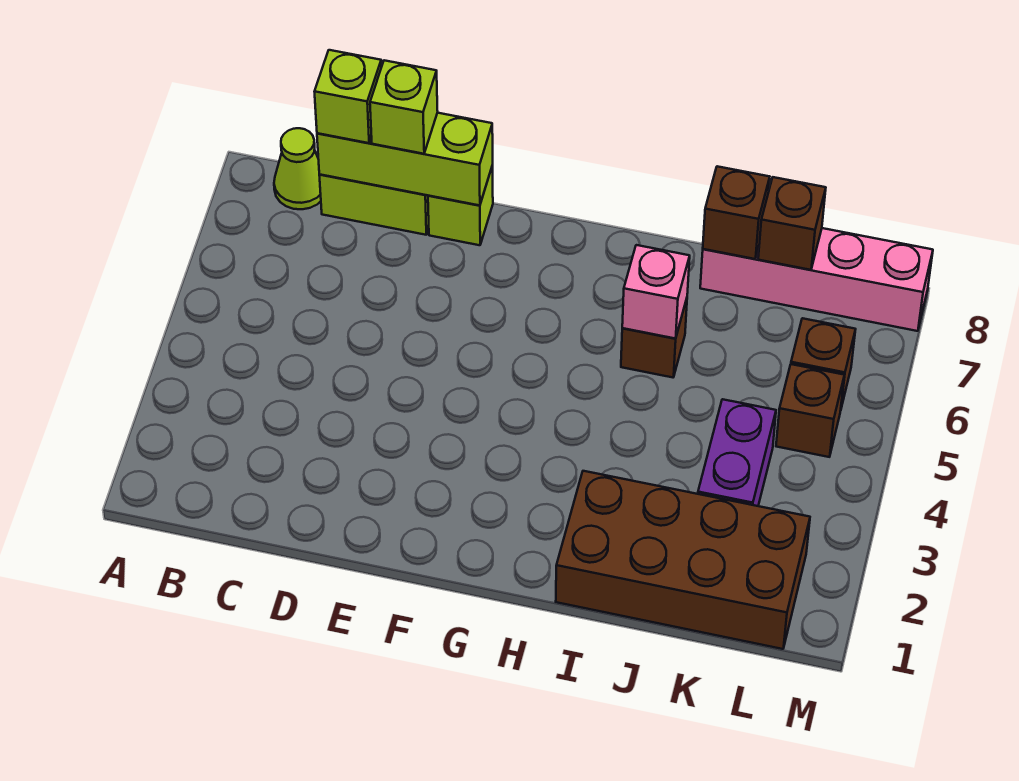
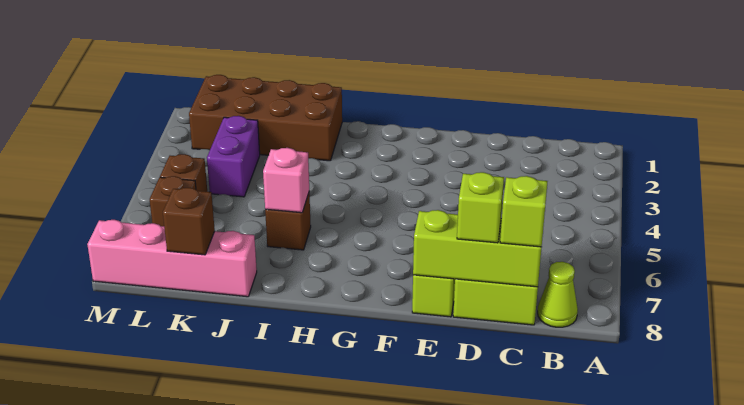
brown 1x1 brick [703,166,770,259] -> none

